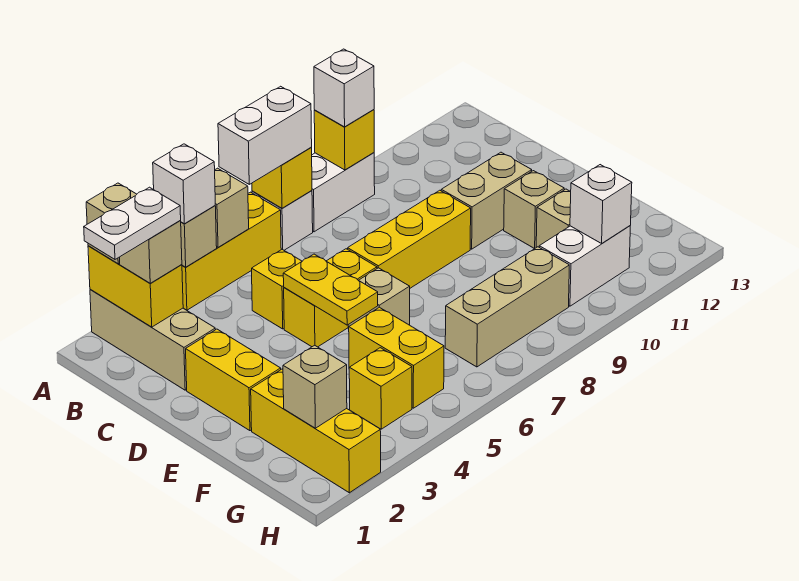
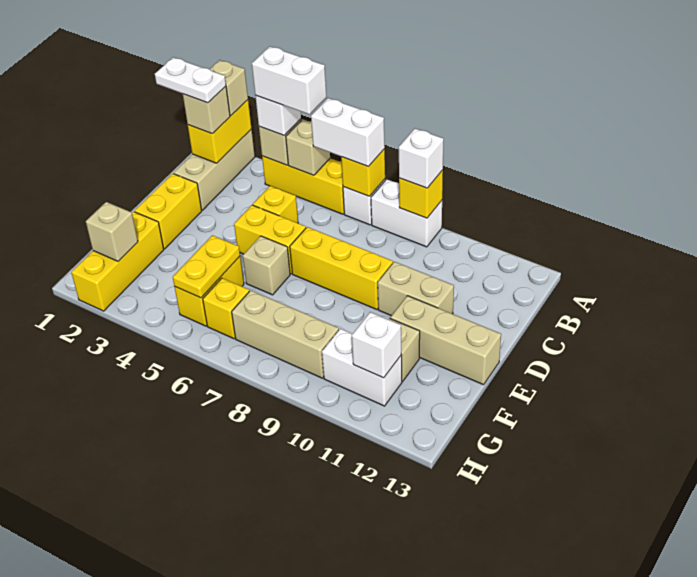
none -> white 1x2 brick [252,46,326,114]
yellow 1x2 plate [283,254,378,325] -> yellow 1x2 plate moved to [173,235,240,298]
tan 1x1 brick [504,171,564,249] -> tan 1x3 brick [390,296,501,385]
yellow 1x1 brick [349,348,412,429] -> yellow 1x1 brick moved to [203,278,249,339]

